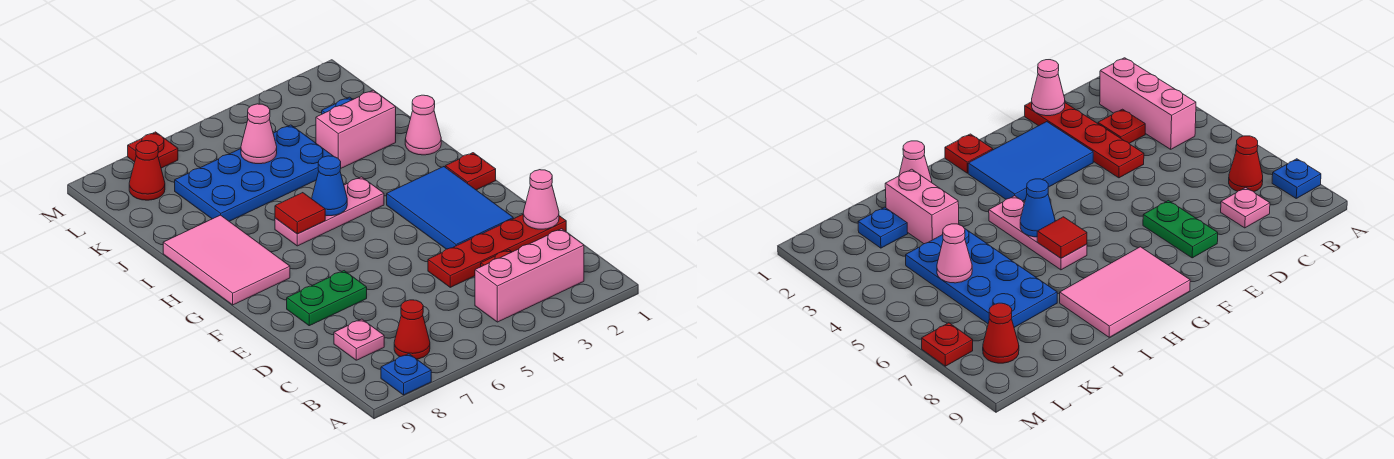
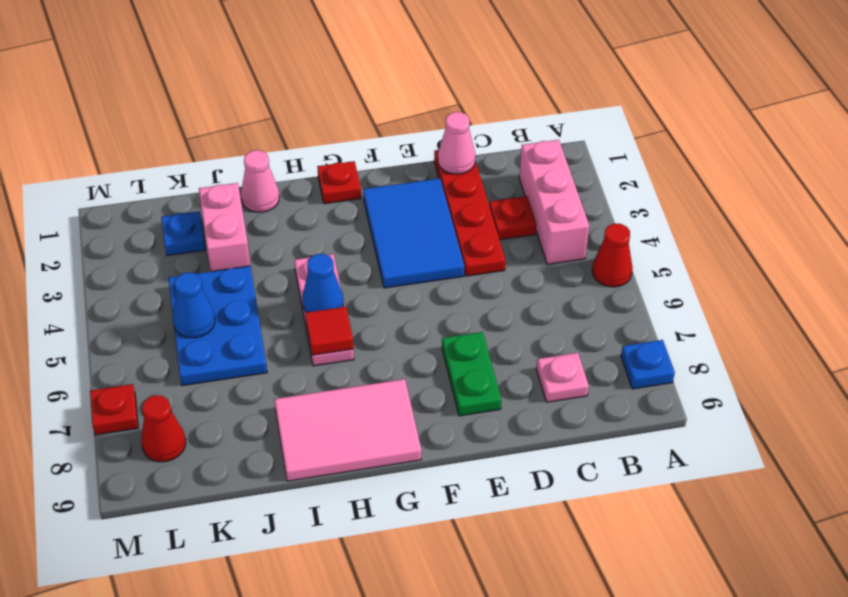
red 1x1 cone [394,300,430,359] -> red 1x1 cone moved to [592,223,633,287]
blue 2x3 tile [387,167,513,249] -> blue 2x3 tile turned to [363,179,464,288]
blue 2x4 plate [175,125,333,221] -> blue 2x3 plate [168,266,267,386]
pink 1x1 cone [241,104,277,164] -> blue 1x1 cone [173,272,215,338]

